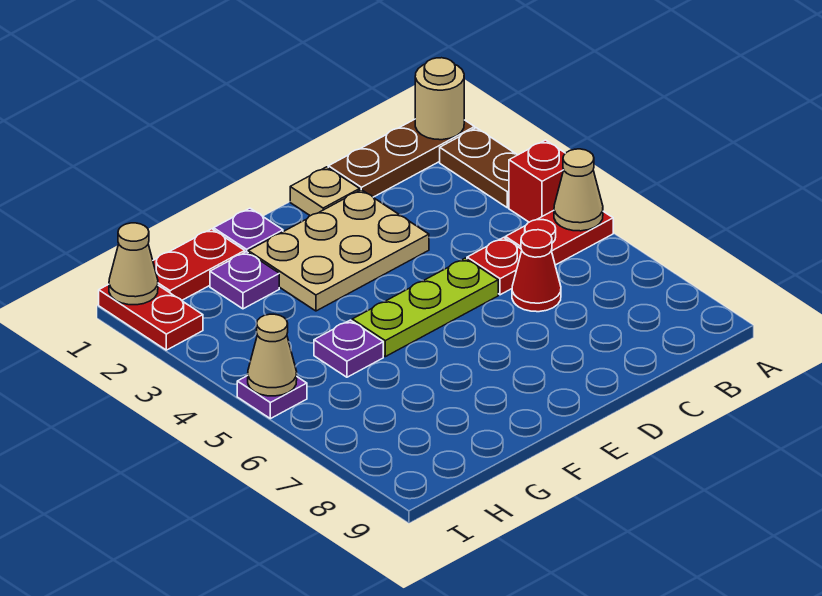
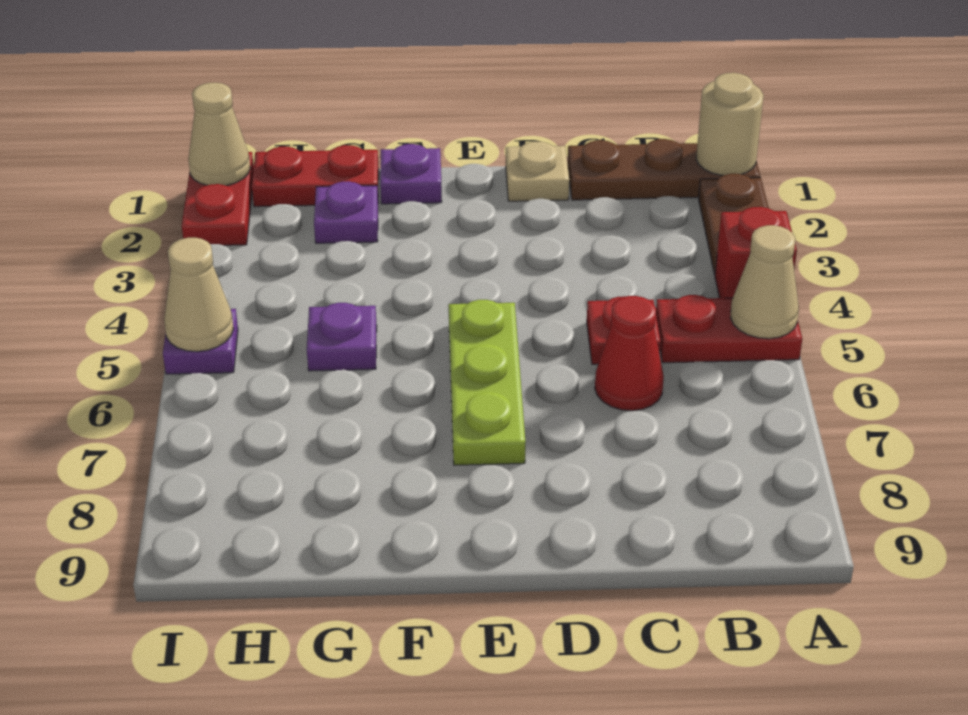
tan 2x3 plate [248,190,429,311] -> none
lime 1x3 plate [352,258,498,357] -> lime 1x3 plate turned to [449,300,526,465]

